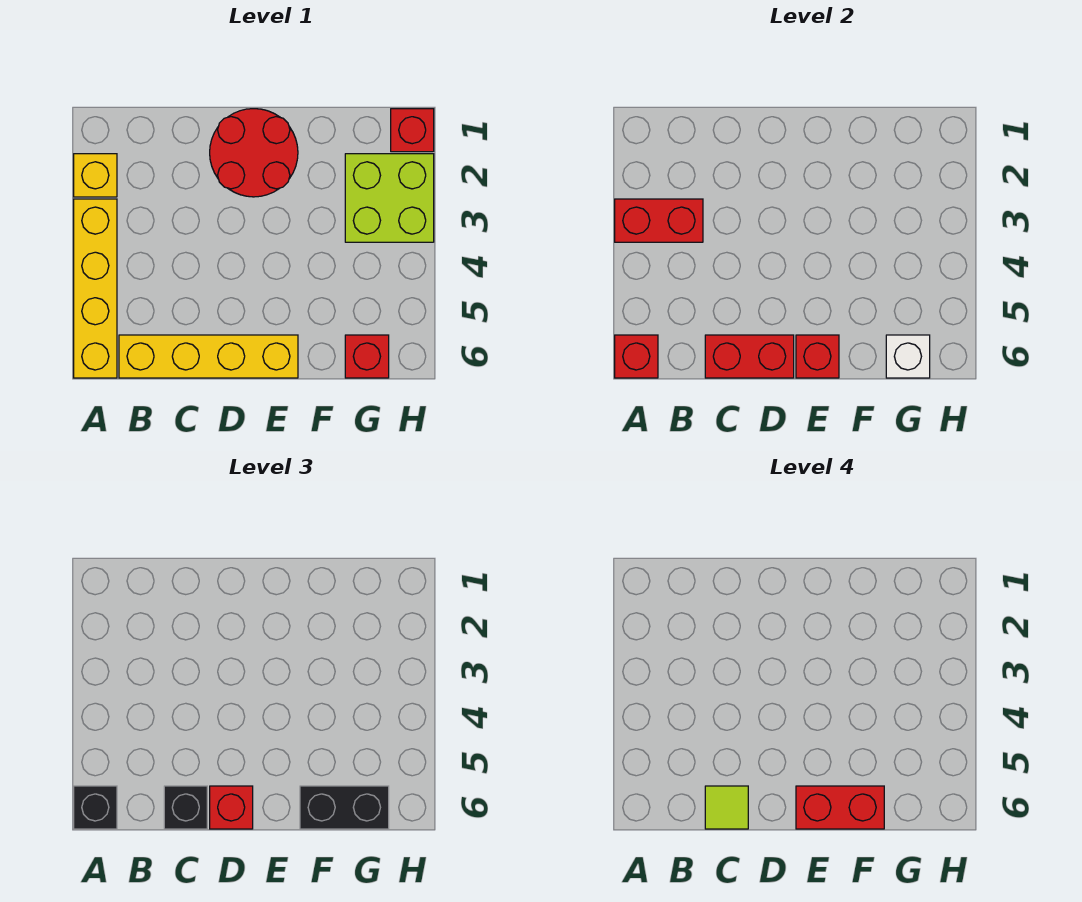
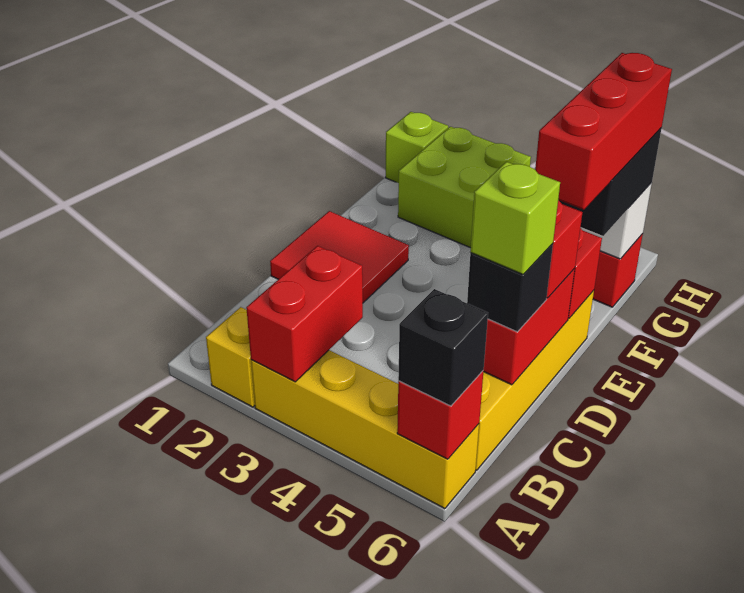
lime 1x1 tile [705,786,748,829] -> lime 1x1 brick [470,162,560,275]
red 2x2 round brick [210,109,298,197] -> red 2x2 tile [270,211,409,303]
red 1x2 brick [796,786,884,829] -> red 1x3 brick [535,53,672,210]
red 1x1 brick [391,109,434,152] -> lime 1x1 brick [386,112,448,183]

